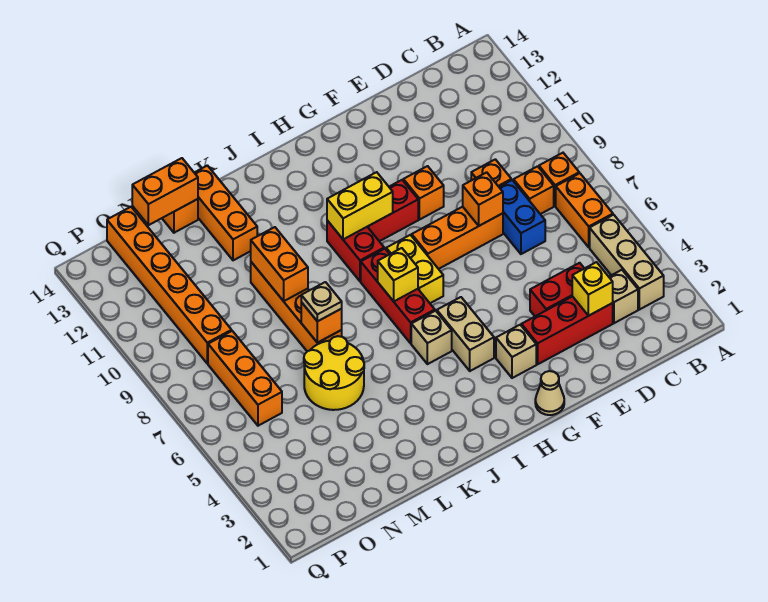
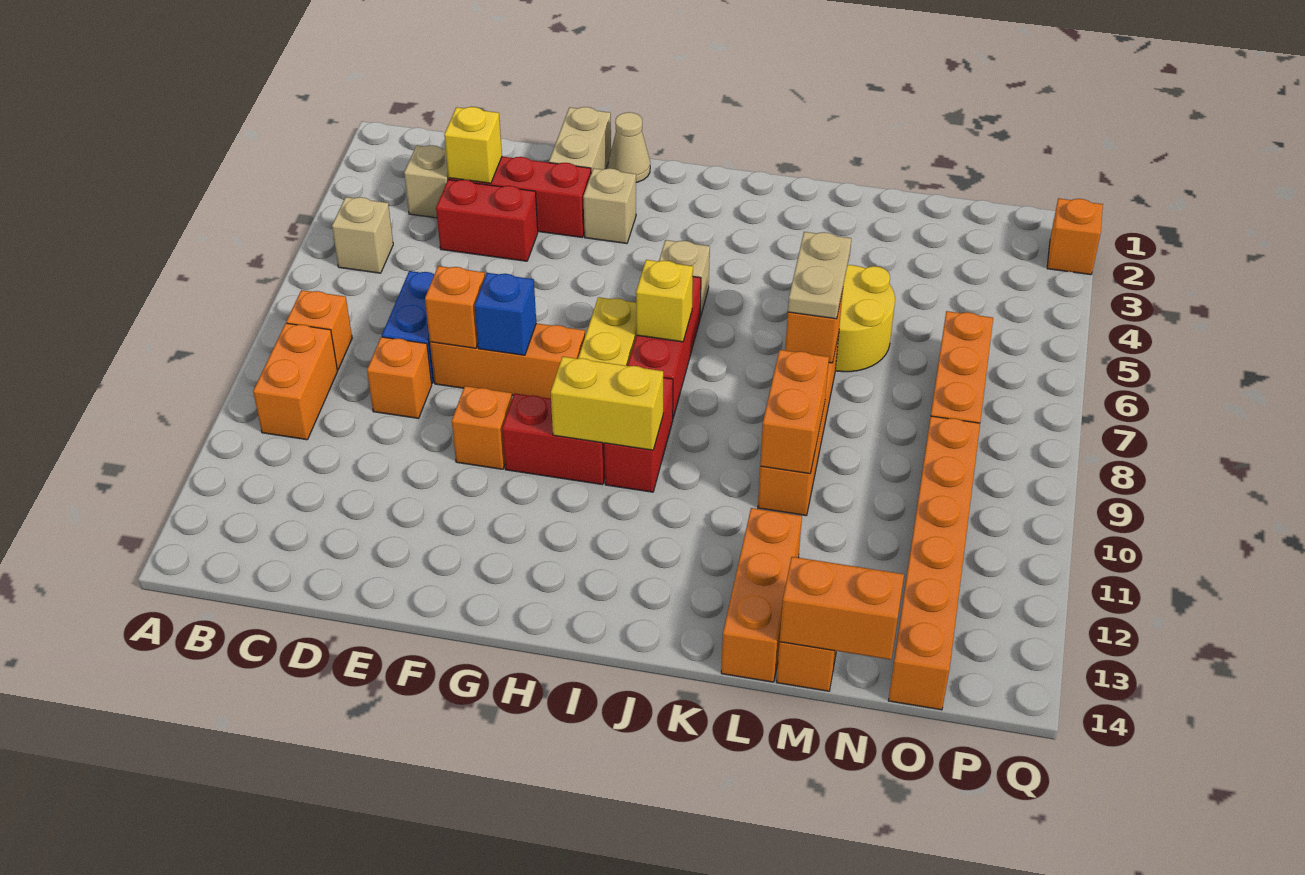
tan 1x3 brick [590,215,664,310] -> tan 1x1 brick [332,197,393,273]
orange 1x2 brick [556,173,613,247] -> orange 1x2 brick moved to [253,323,338,440]
orange 1x1 brick [514,166,554,214] -> orange 1x1 brick moved to [1047,198,1103,275]
none -> blue 1x1 brick [475,273,536,355]
tan 1x2 brick [437,297,494,371] -> tan 1x2 brick moved to [549,107,611,173]
tan 1x1 plate [301,282,342,321] -> tan 1x2 plate [788,232,851,319]

